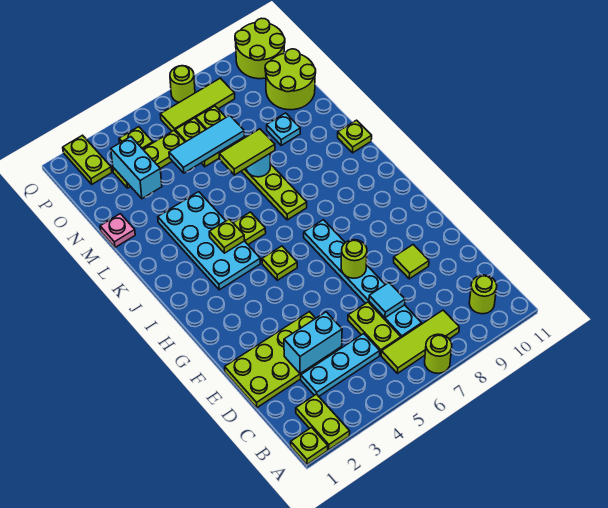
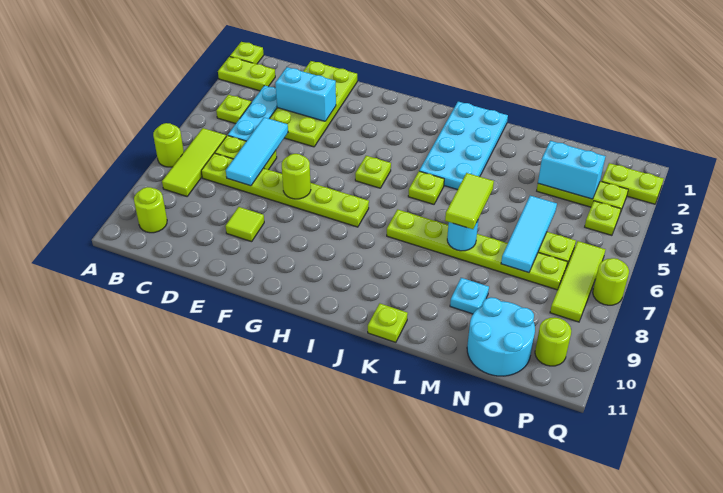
cyan 1x6 plate [304,220,422,338] -> lime 1x6 plate [201,153,369,227]
cyan 1x2 brick [284,312,342,374] -> cyan 1x2 brick turned to [275,67,336,121]
cyan 1x1 tile [369,283,405,318] -> cyan 1x3 tile [226,117,288,186]
cyan 2x4 plate [158,192,260,290] -> cyan 2x4 plate turned to [419,102,508,190]
lime 1x1 plate [209,219,244,253] -> lime 1x1 plate moved to [216,95,251,124]
pink 1x1 plate [100,214,135,247] -> none
lime 2x2 round brick [265,49,316,110] -> cyan 2x2 round brick [467,297,535,376]
lime 1x3 plate [113,130,185,188] -> lime 1x3 plate turned to [537,181,628,213]
lime 2x2 round brick [235,18,285,79] -> lime 1x1 round brick [535,318,571,366]

